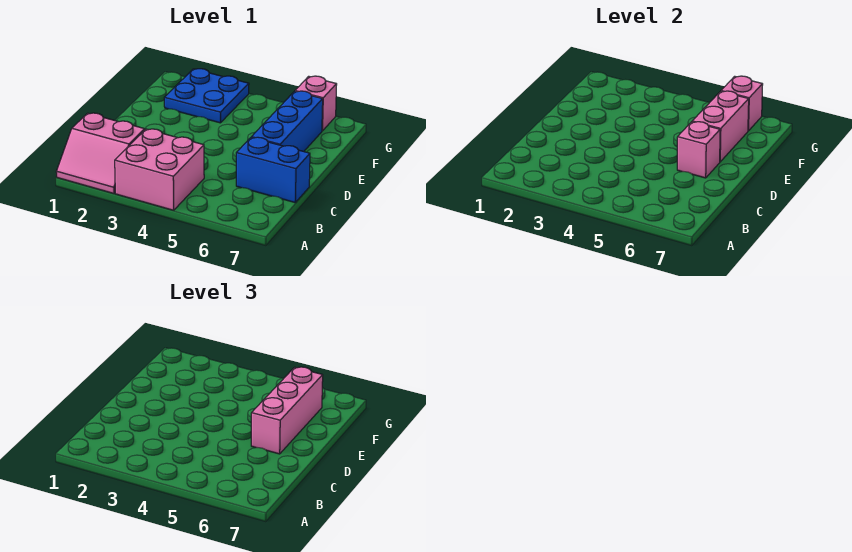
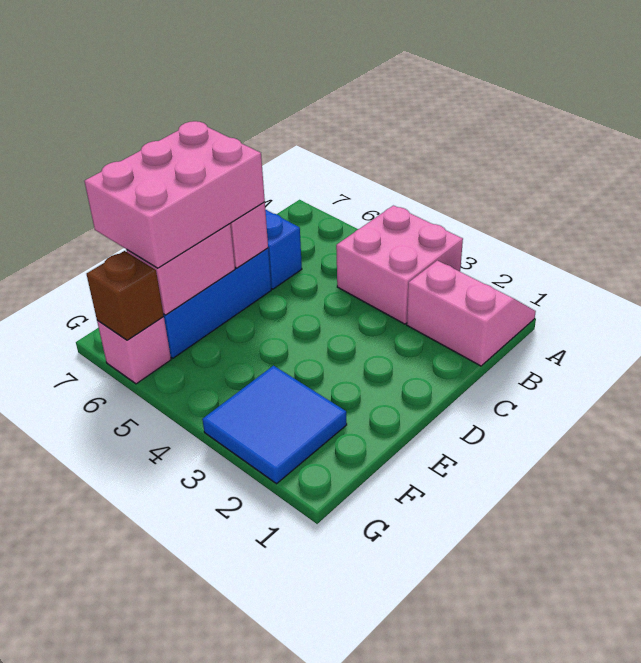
pink 1x3 brick [251,367,323,454] -> pink 2x3 brick [84,121,265,268]
blue 2x2 plate [164,69,249,123] -> blue 2x2 tile [202,366,347,484]
pink 1x1 brick [721,76,763,131] -> brown 1x1 brick [87,251,164,340]

